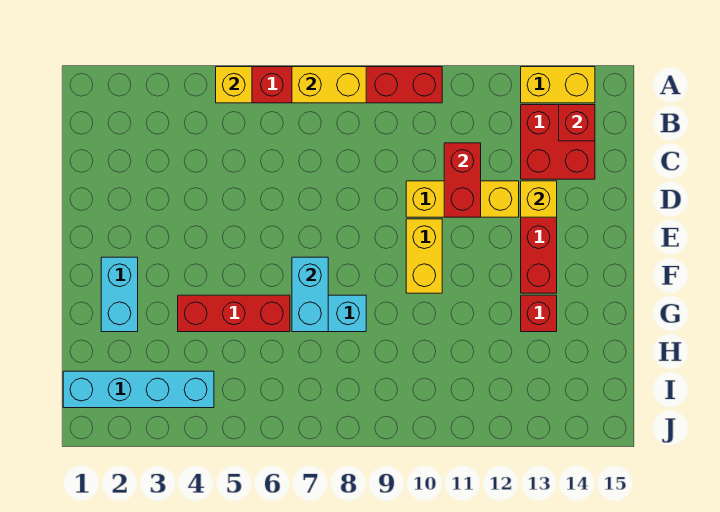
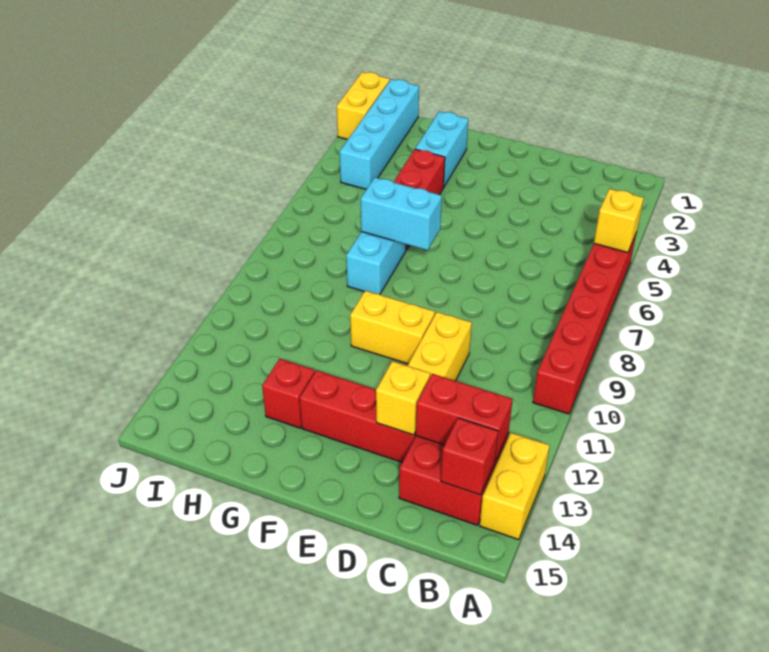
yellow 1x2 brick [292,67,366,103] -> yellow 1x2 brick moved to [337,72,390,139]
red 1x2 brick [444,143,481,217] -> red 1x2 brick moved to [416,374,513,461]
cyan 1x2 brick [101,257,138,332] -> cyan 1x2 brick turned to [415,112,468,187]

